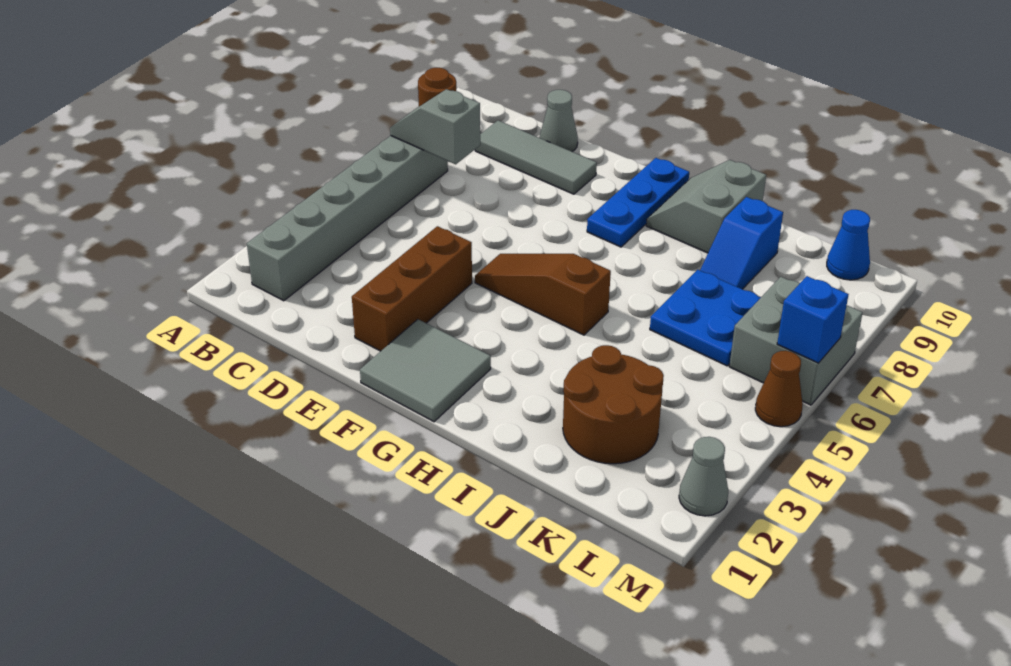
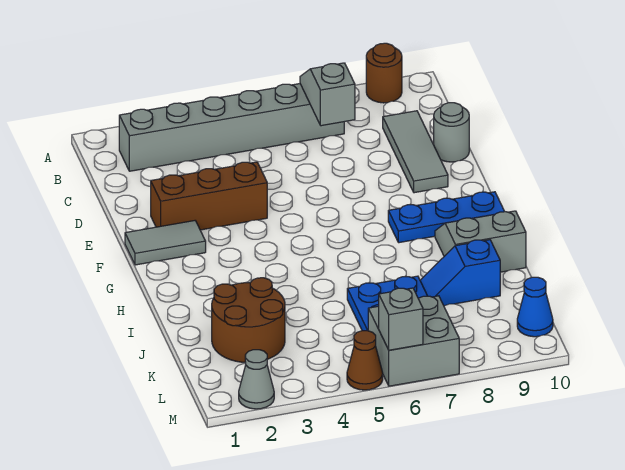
grey 1x1 cone [539,90,578,151] -> grey 1x1 round brick [434,103,469,162]
grey 2x2 tile [360,319,491,422] -> grey 1x2 tile [125,221,206,265]
brown 1x3 slope [475,254,611,335] -> none
blue 1x1 brick [777,276,849,363] -> grey 1x1 brick [379,288,423,350]

